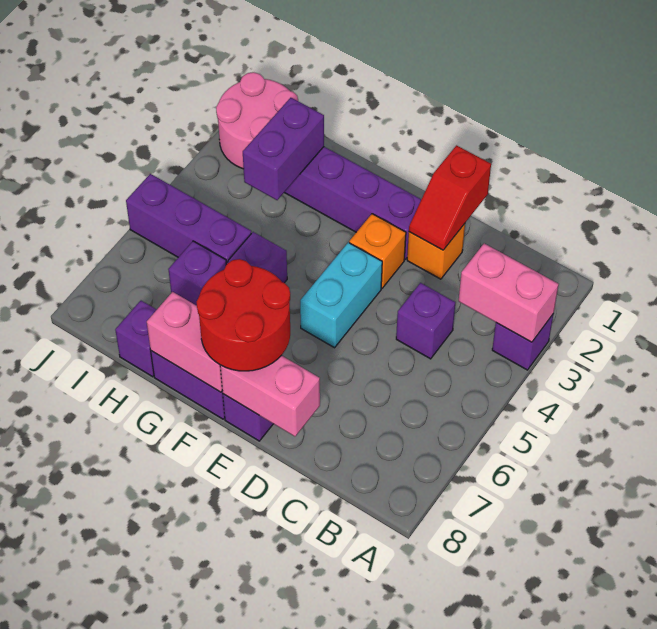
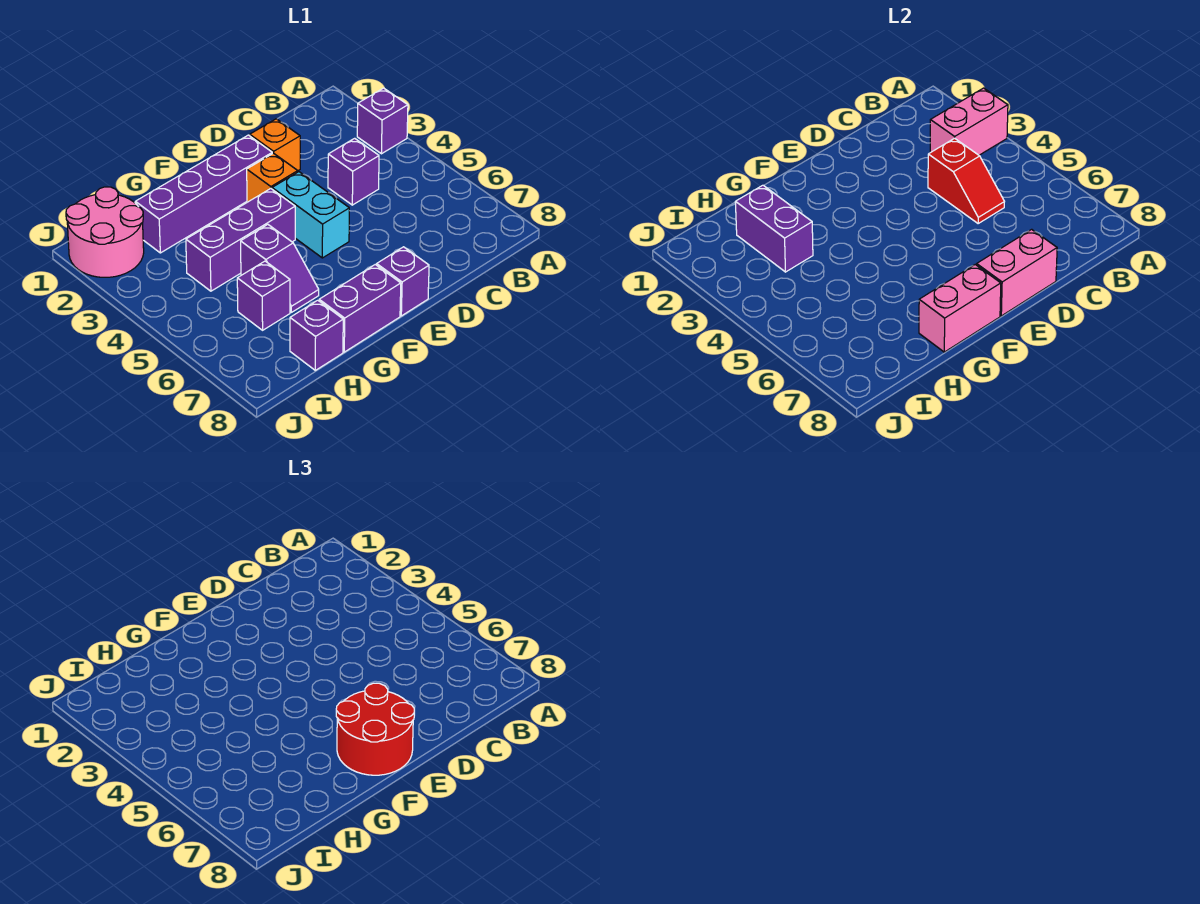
red 1x2 slope [409,145,491,250] -> red 1x2 slope moved to [928,138,1004,223]
purple 1x3 brick [126,174,251,264] -> purple 1x3 brick moved to [186,189,295,291]

